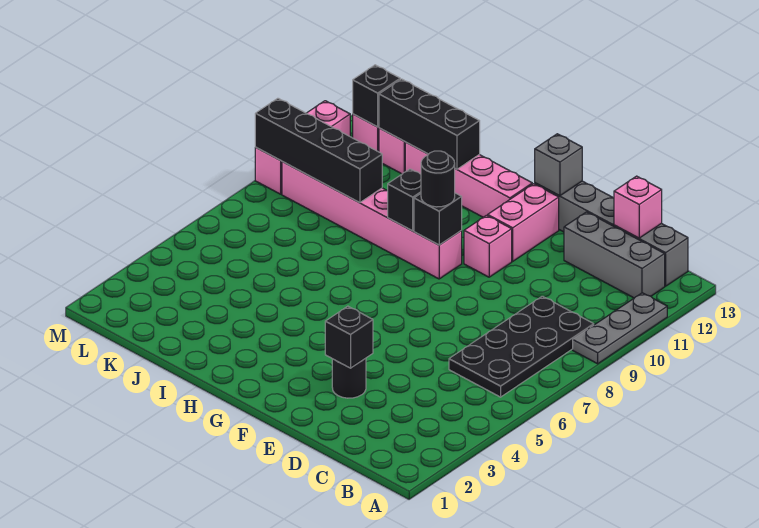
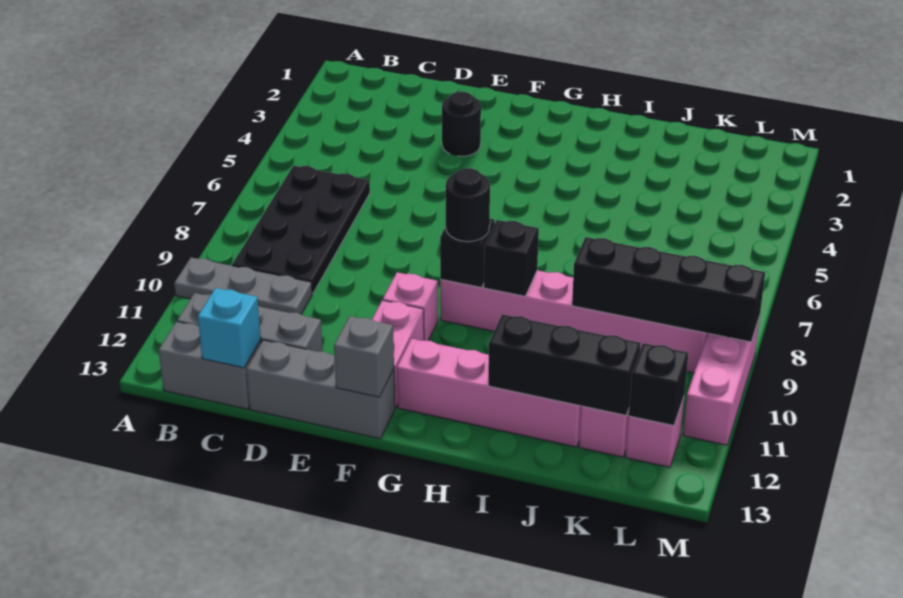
grey 1x3 plate [573,293,667,364] -> grey 1x3 plate turned to [174,258,312,314]
pink 1x1 brick [614,176,662,238] -> cyan 1x1 brick [198,288,261,368]
black 1x1 brick [325,306,373,368] -> none

